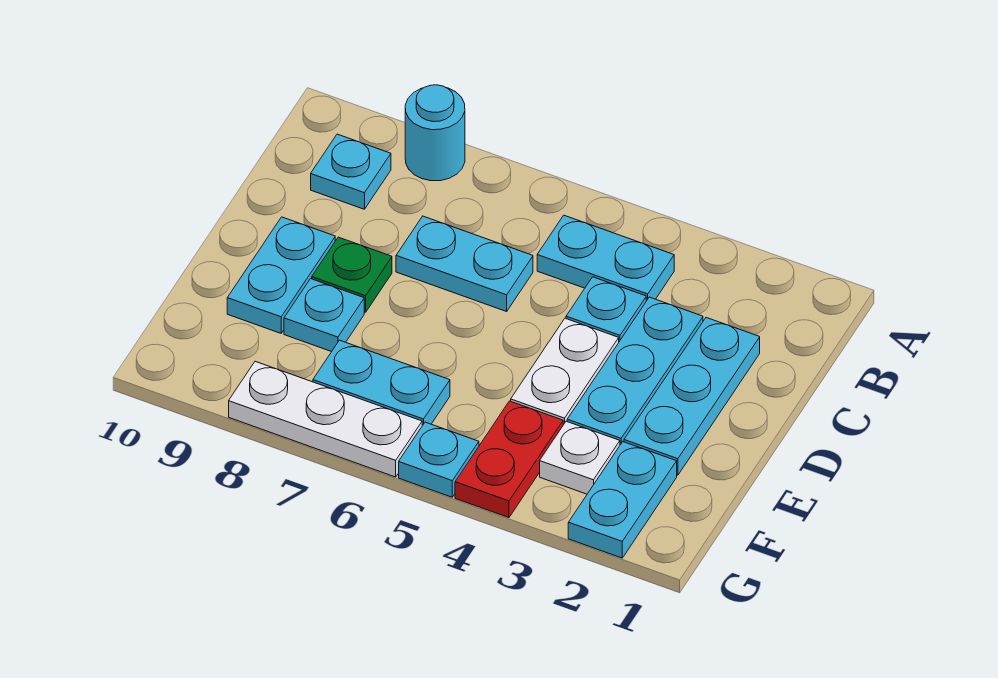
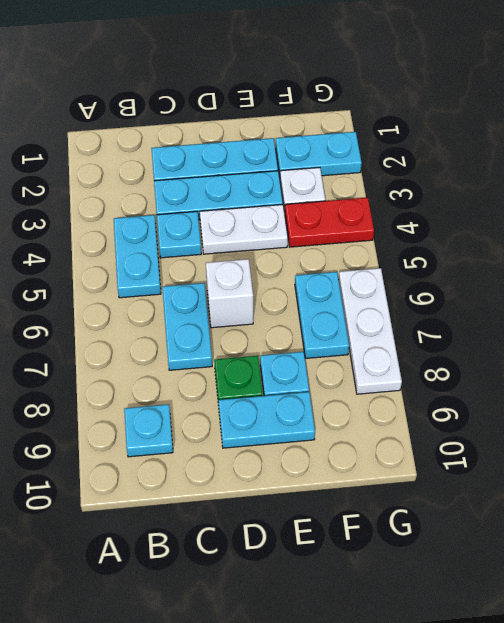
cyan 1x1 round brick [405,85,465,181] -> none
none -> white 1x1 brick [206,259,253,328]
cyan 1x1 plate [399,422,479,497] -> none

